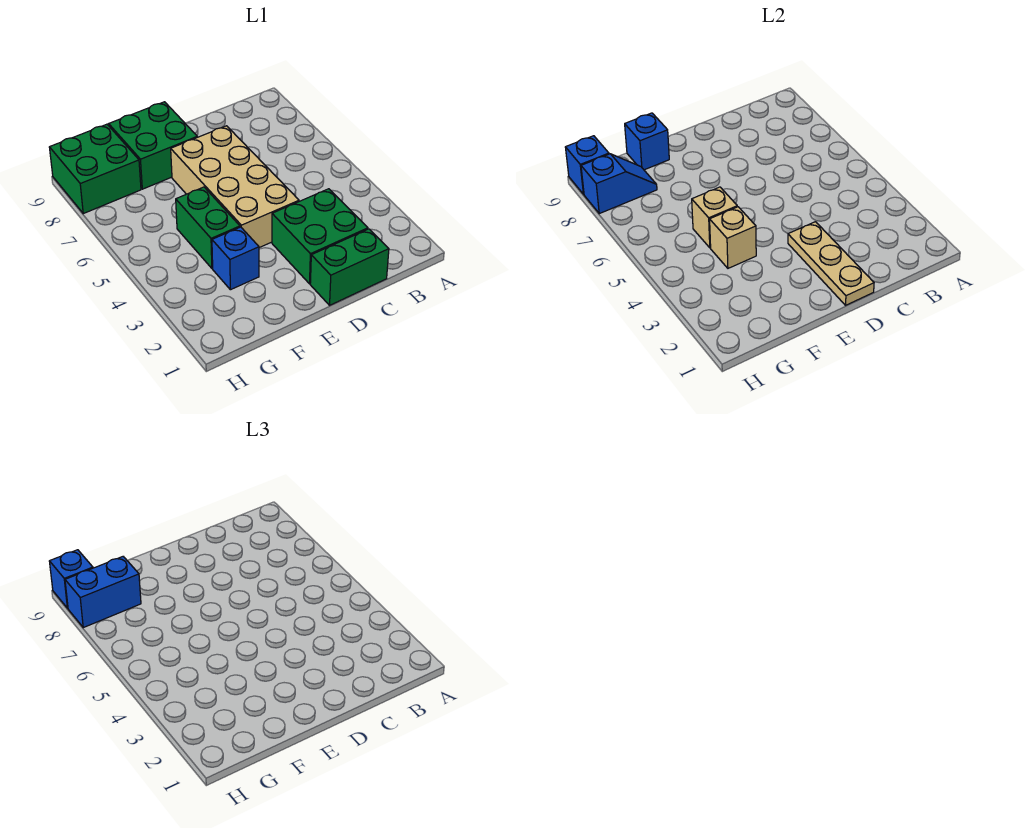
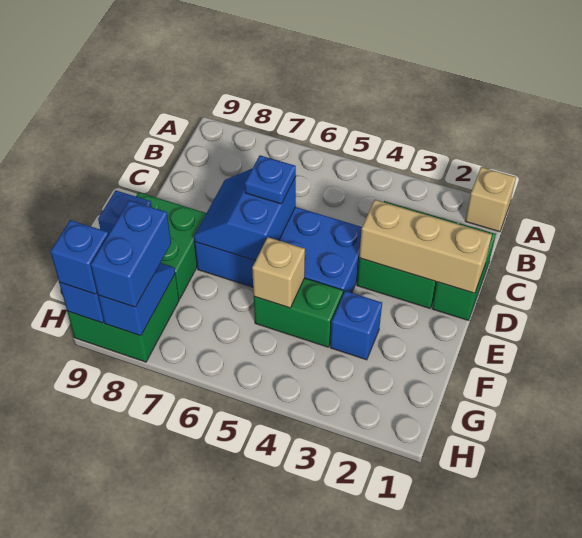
tan 1x3 plate [788,222,874,305] -> tan 1x3 brick [359,200,492,293]
tan 2x4 brick [171,126,299,248] -> blue 2x4 brick [195,207,362,294]
none -> blue 2x2 slope [194,169,296,261]
none -> blue 1x1 plate [245,155,296,204]
tan 1x1 brick [710,207,756,268] -> tan 1x1 brick moved to [465,167,516,232]

